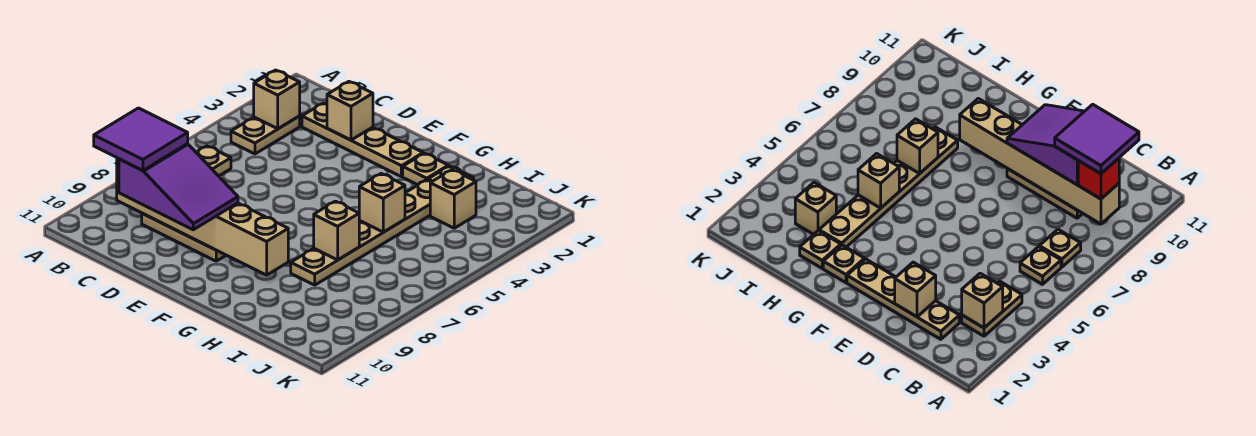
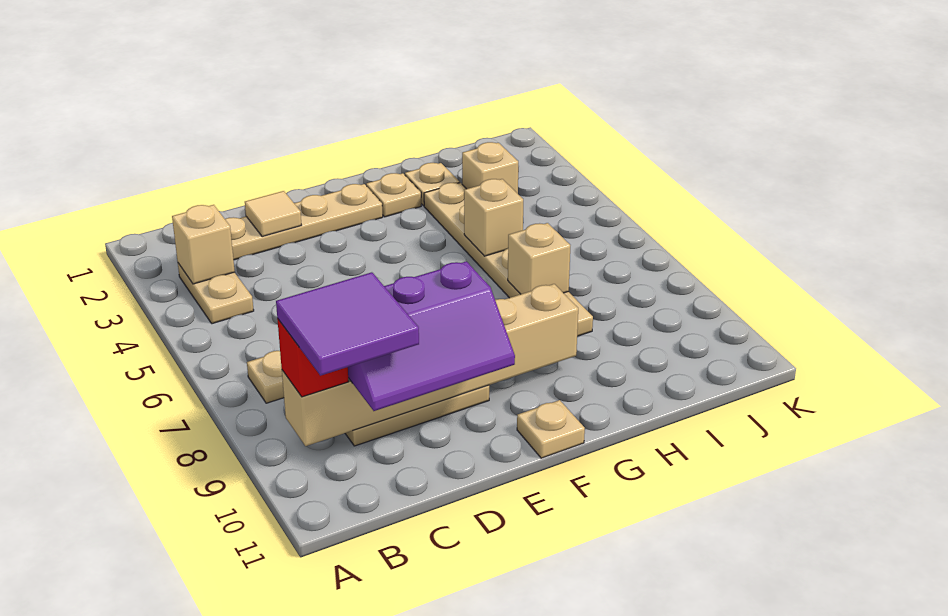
tan 1x1 plate [196,146,231,176] -> tan 1x1 plate moved to [517,400,585,458]
purple 2x3 slope [119,144,238,230] -> purple 2x3 slope turned to [348,261,515,411]
tan 1x1 brick [327,82,373,140] -> tan 1x1 tile [245,191,301,237]

